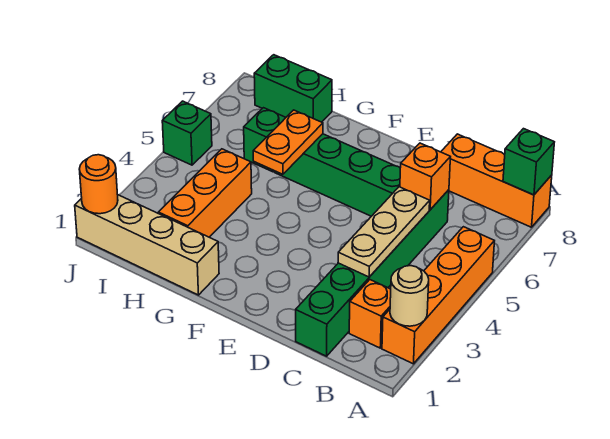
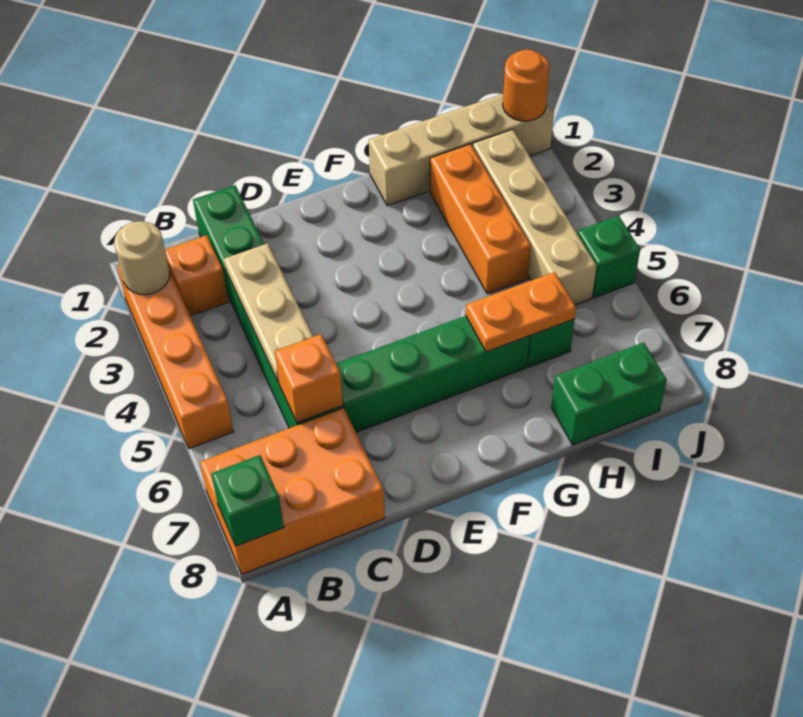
orange 1x3 brick [441,134,552,227] -> orange 2x3 brick [200,408,385,574]
orange 1x2 plate [253,110,323,174] -> orange 1x2 plate turned to [466,272,576,352]
none -> tan 1x4 brick [473,129,597,305]

